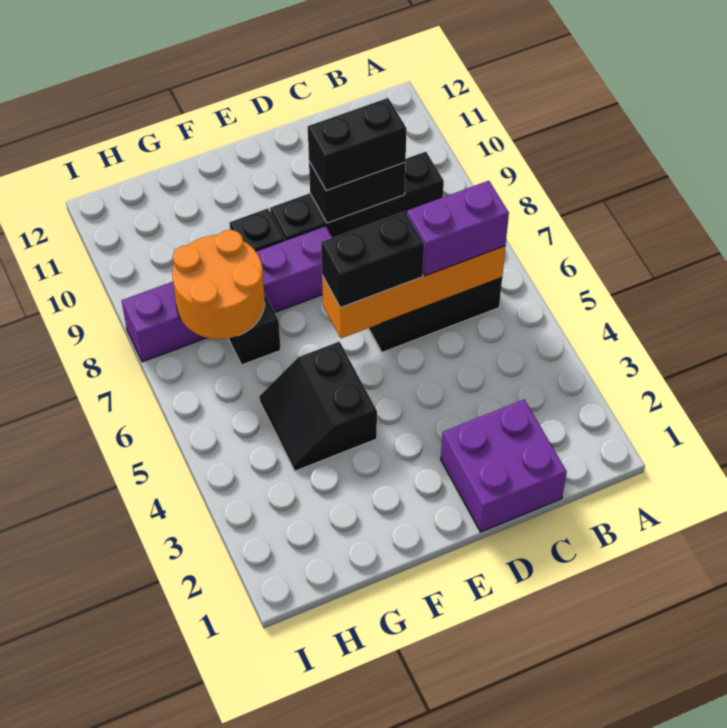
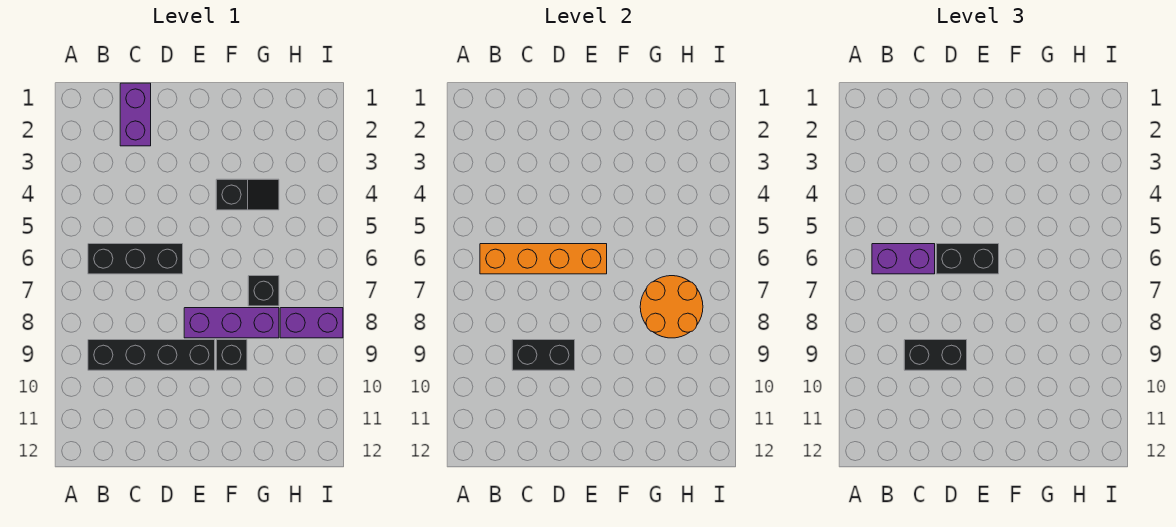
purple 2x2 brick [441,400,567,532] -> purple 1x2 brick [120,83,151,146]
black 2x2 slope [259,342,377,471] -> black 1x2 slope [216,179,279,210]

